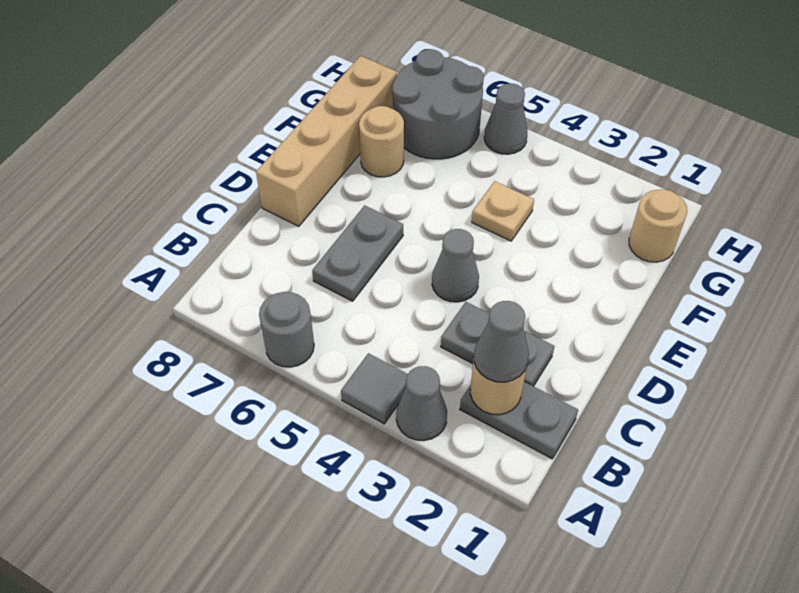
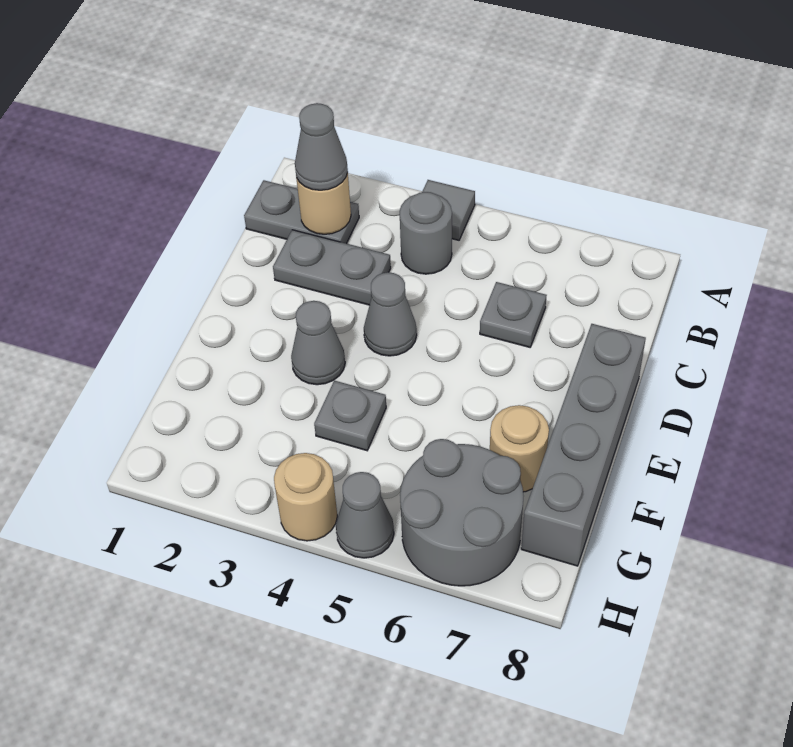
grey 1x1 cone [396,366,447,441] -> grey 1x1 cone moved to [291,301,345,385]
grey 1x1 round brick [259,292,314,367] -> grey 1x1 round brick moved to [400,192,452,274]
grey 1x2 plate [312,205,403,301] -> grey 1x1 plate [480,282,547,347]
tan 1x4 brick [256,56,397,226] -> grey 1x4 brick [521,324,646,566]
tan 1x1 plate [472,181,534,241] -> grey 1x1 plate [314,381,386,451]
tan 1x1 round brick [629,190,687,262] -> tan 1x1 round brick moved to [274,453,337,541]

